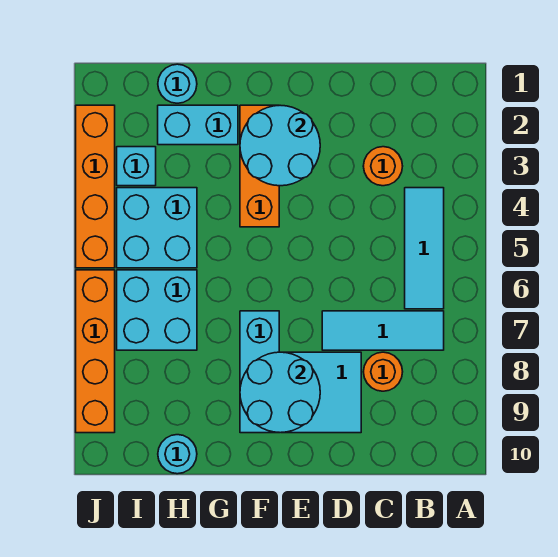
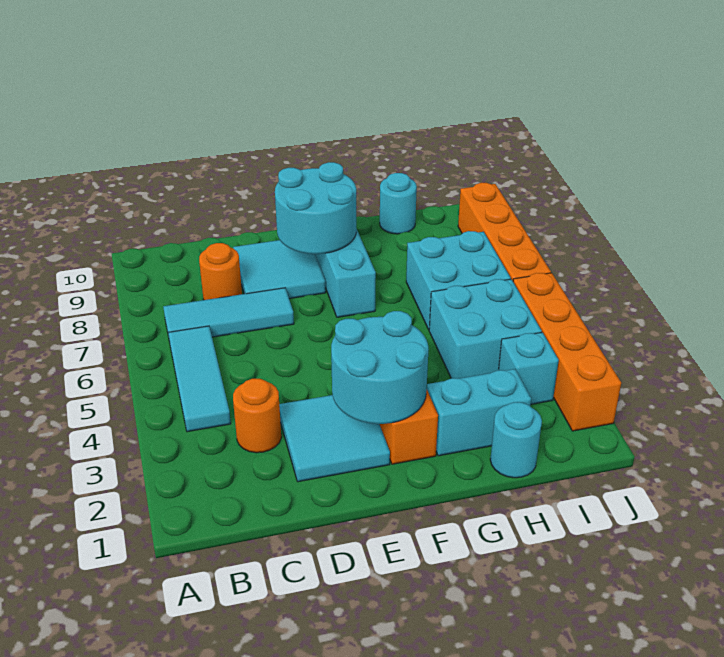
none -> cyan 2x2 tile [279,395,390,482]

